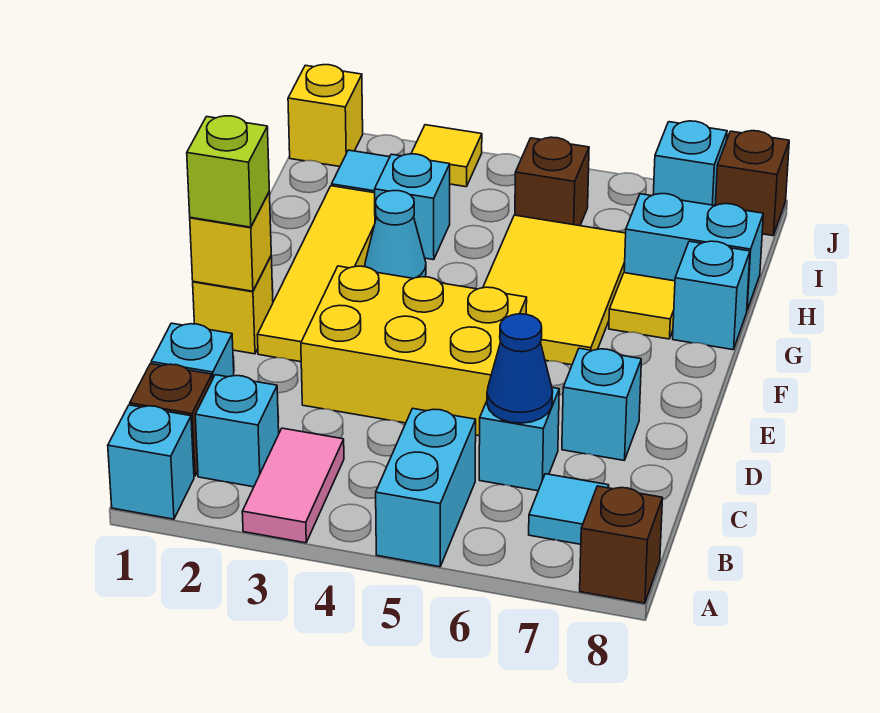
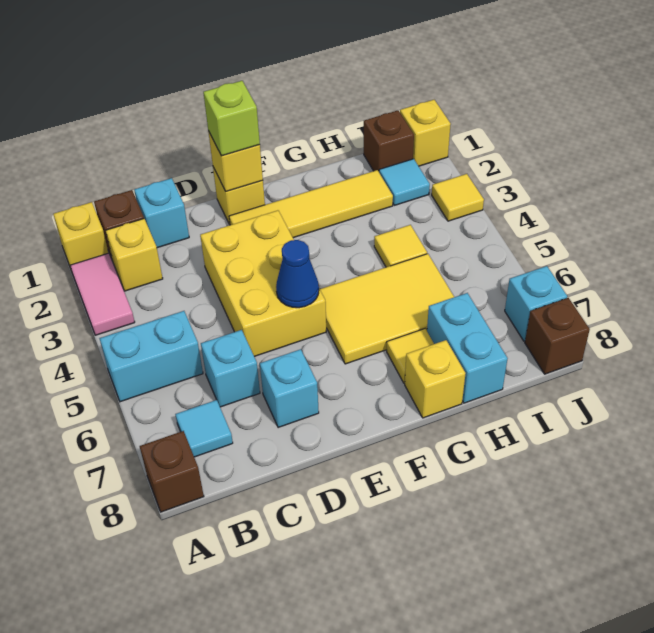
cyan 1x1 brick [108,405,194,519] -> yellow 1x1 brick [53,202,108,271]
pink 1x2 tile [242,428,344,543] -> pink 1x2 tile turned to [70,253,135,335]
cyan 1x1 brick [195,375,279,487] -> yellow 1x1 brick [106,219,163,291]
blue 1x1 cone [487,314,553,423] -> blue 1x1 cone moved to [276,240,319,308]
cyan 1x1 cone [365,191,426,278] -> none
cyan 1x1 brick [673,241,750,350] -> yellow 1x1 brick [405,340,466,418]
cyan 1x1 brick [375,154,450,260] -> none
none -> yellow 1x1 tile [374,225,427,267]
brown 1x1 brick [515,137,589,226] -> brown 1x1 brick moved to [364,110,414,172]

